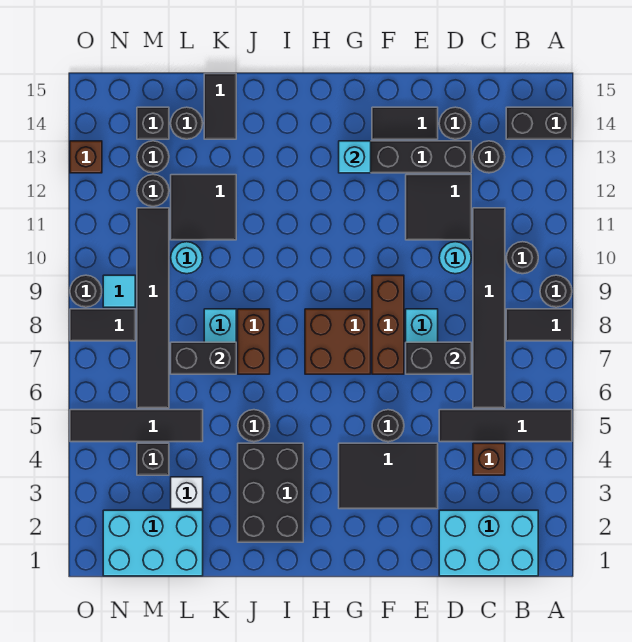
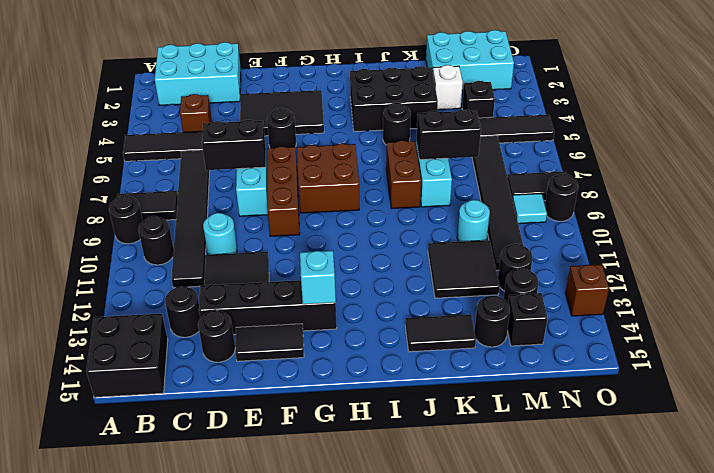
black 1x2 brick [506,107,572,139] -> black 2x2 brick [86,314,168,397]
black 2x3 brick [238,443,303,542] -> black 2x3 brick turned to [350,66,438,132]
black 1x2 tile [204,74,236,139] -> black 1x2 tile turned to [405,315,476,352]

